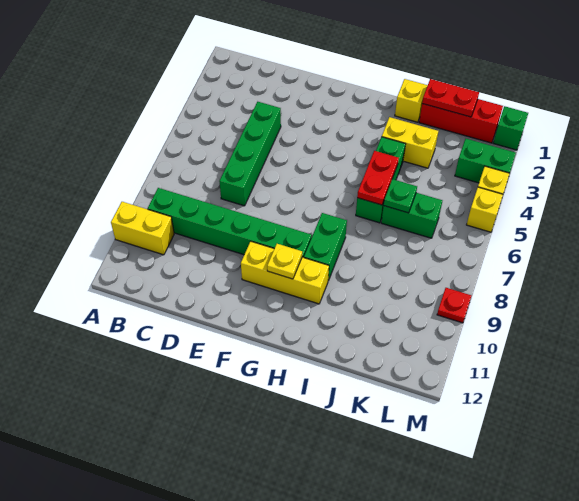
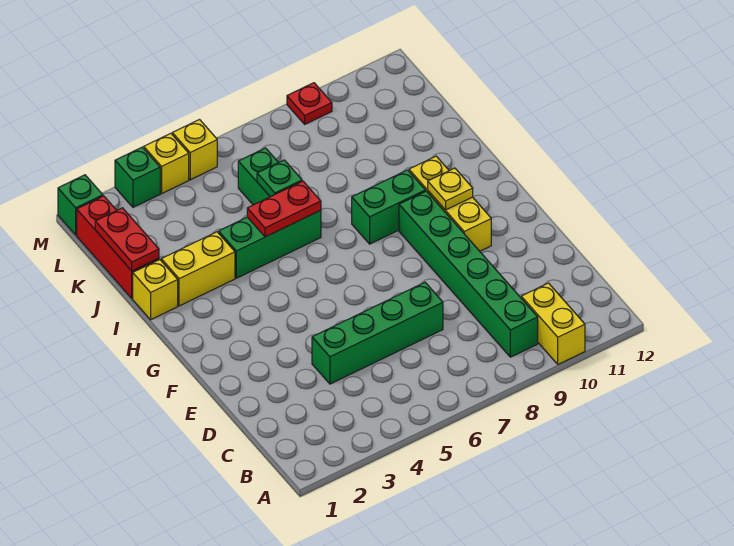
yellow 1x2 brick [382,117,438,168] -> yellow 1x2 brick turned to [161,232,235,306]
green 1x2 brick [455,139,516,183] -> green 1x1 brick [115,147,160,207]

